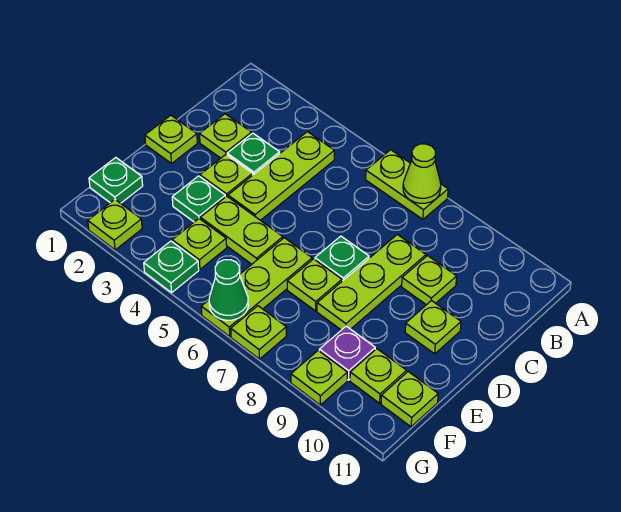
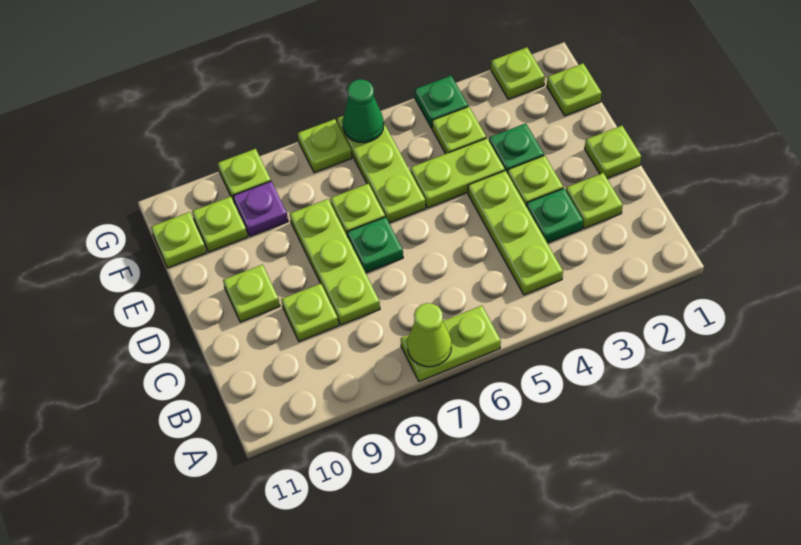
green 1x1 plate [89,158,143,203] -> lime 1x1 plate [547,63,602,116]

